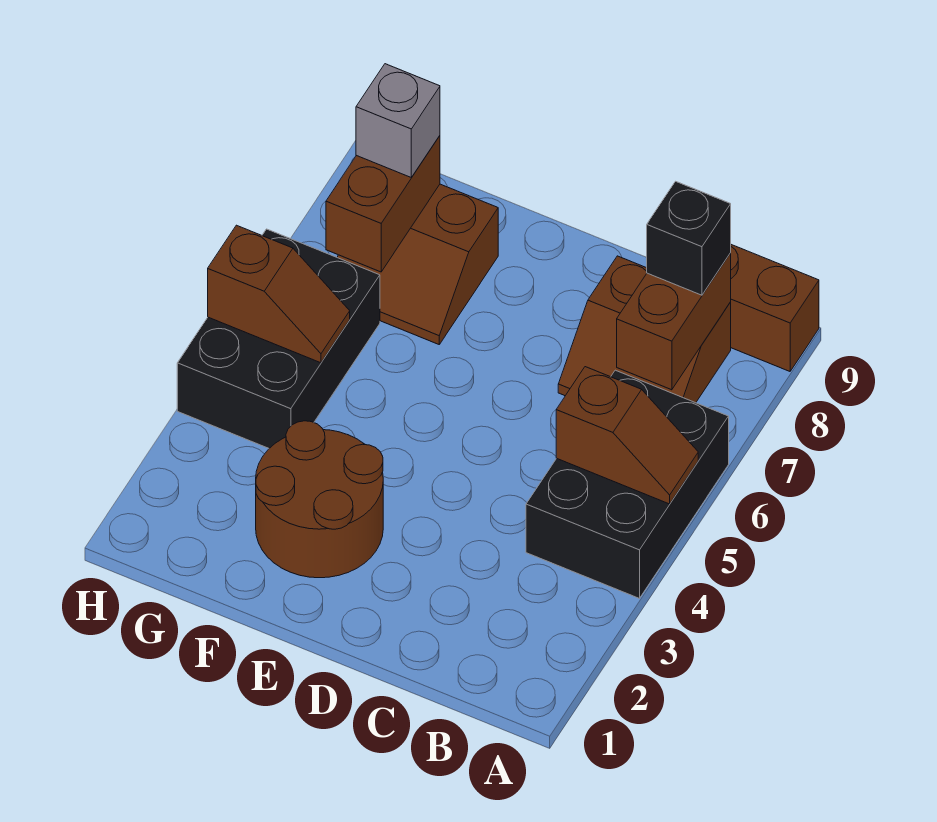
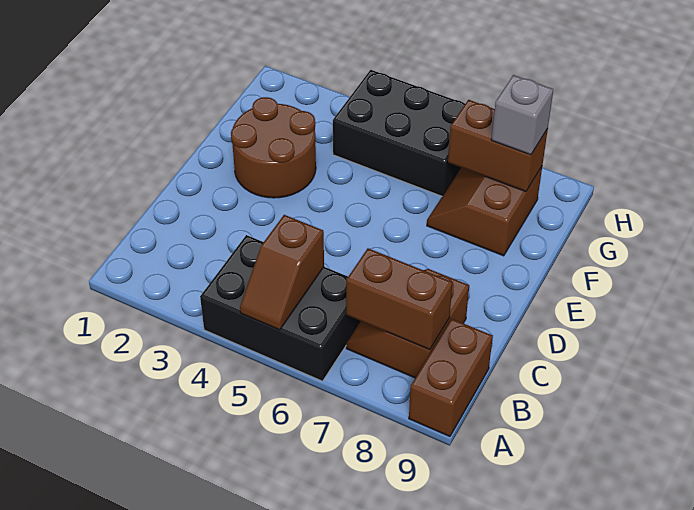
black 1x1 brick [647,181,731,295] -> none
brown 1x2 slope [208,225,350,363] -> none

